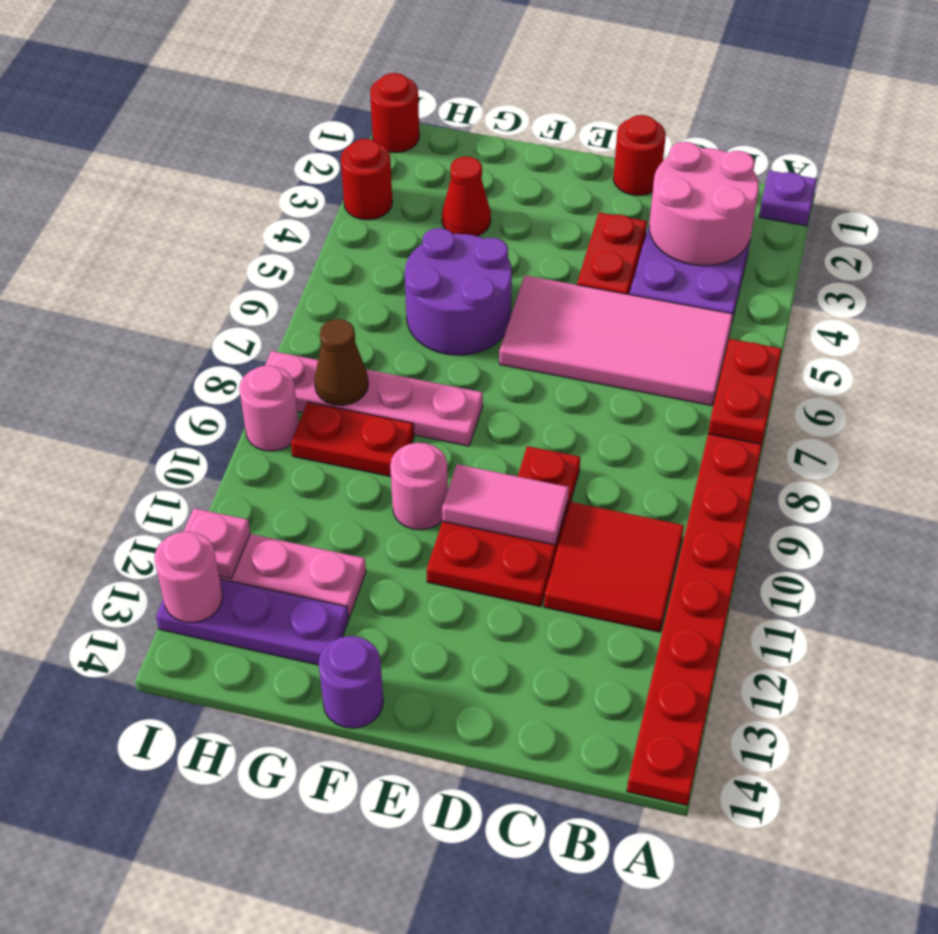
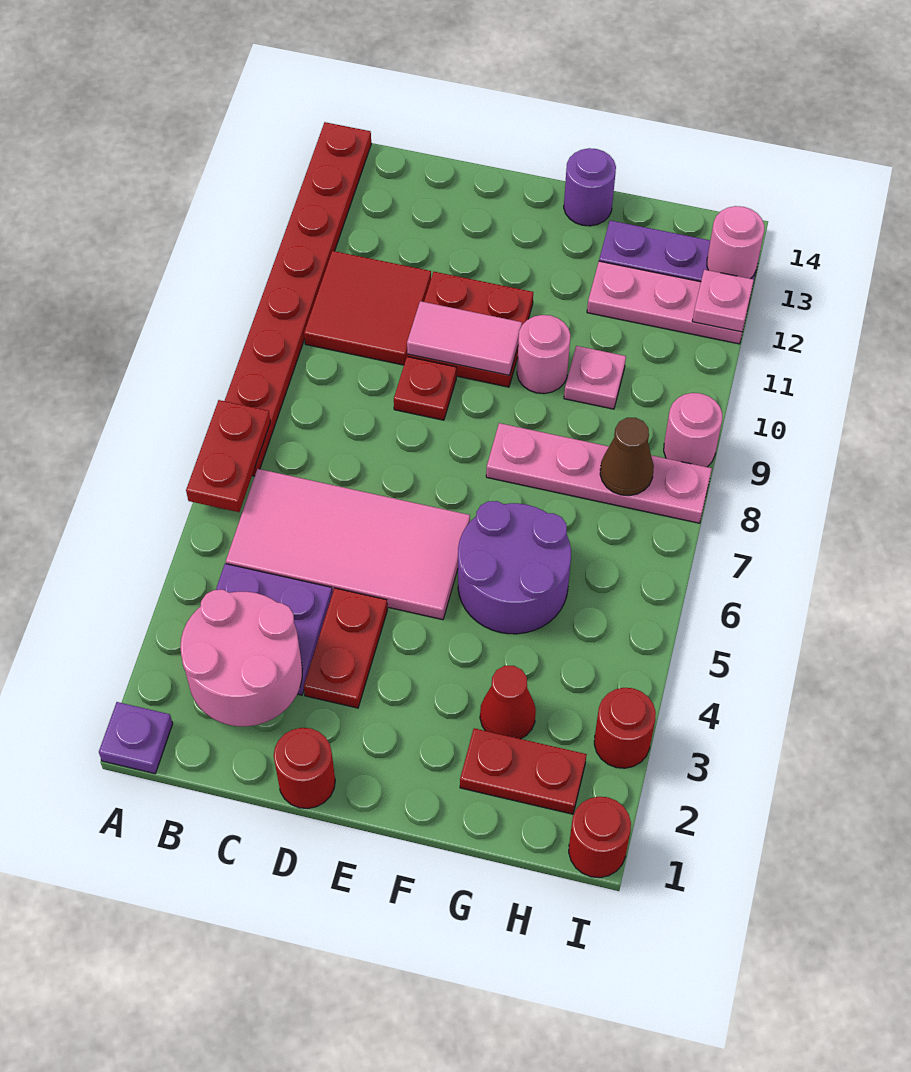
red 1x2 plate [291,402,414,477] -> red 1x2 plate moved to [460,728,587,814]
none -> pink 1x1 plate [564,346,626,409]

